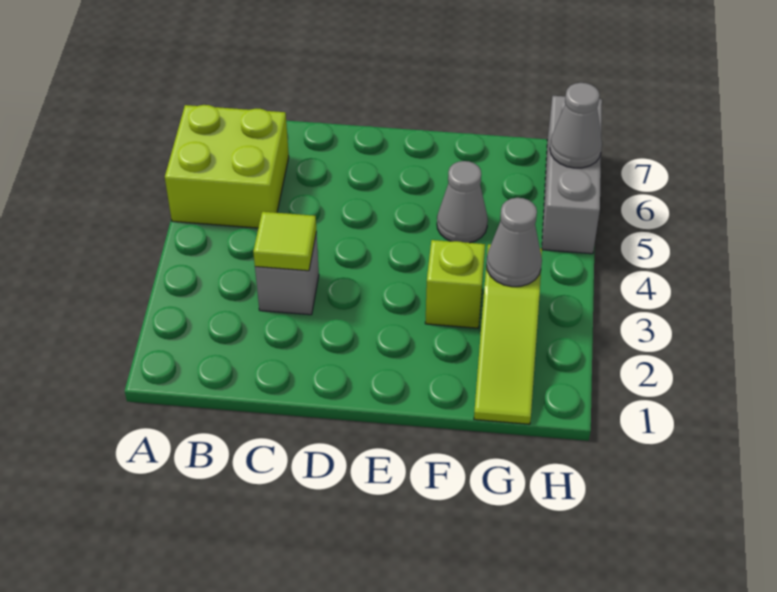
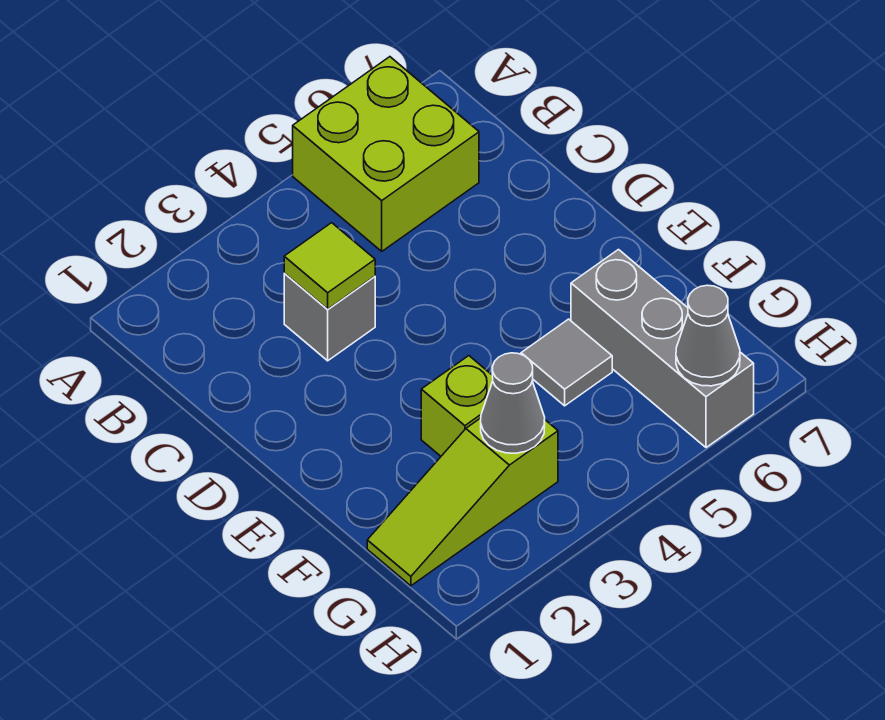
grey 1x1 cone [437,161,488,243] -> grey 1x1 tile [521,319,612,406]
grey 1x3 brick [542,96,602,254] -> grey 1x3 brick turned to [571,250,754,447]

